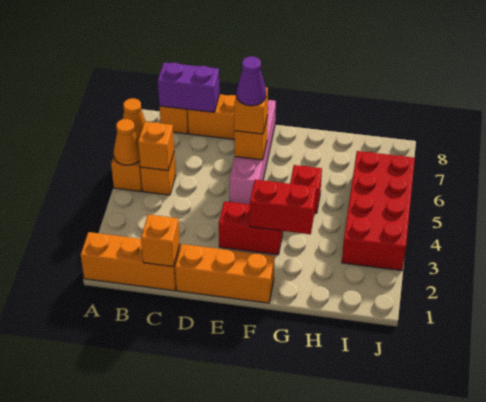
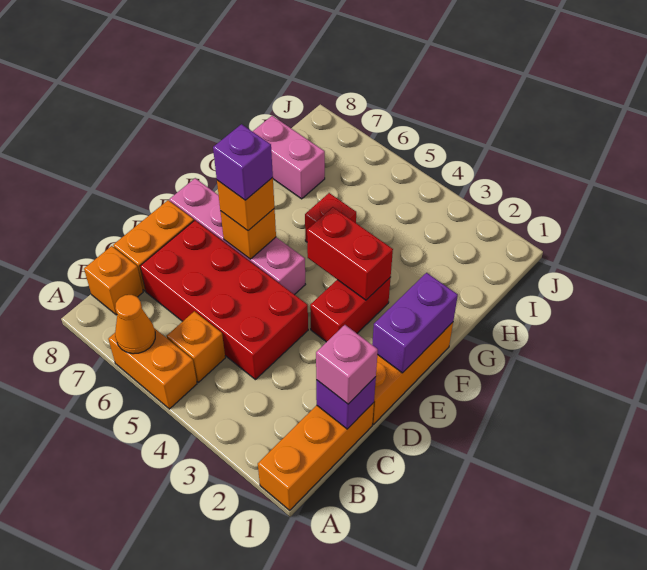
orange 1x1 cone [114,119,140,165] -> none
orange 1x1 brick [138,122,174,170] -> none
purple 1x2 brick [158,62,219,112] -> purple 1x2 brick moved to [372,273,458,373]
orange 1x1 brick [141,214,180,267] -> purple 1x1 brick [316,377,376,429]
none -> pink 1x1 brick [316,325,378,404]
purple 1x1 cone [237,56,266,106] -> purple 1x1 brick [213,124,273,200]
red 1x2 brick [250,180,316,234] -> red 1x2 brick turned to [307,207,393,300]
none -> pink 1x2 brick [252,116,325,199]
red 2x4 brick [342,151,415,271] -> red 2x4 brick moved to [140,220,308,380]

